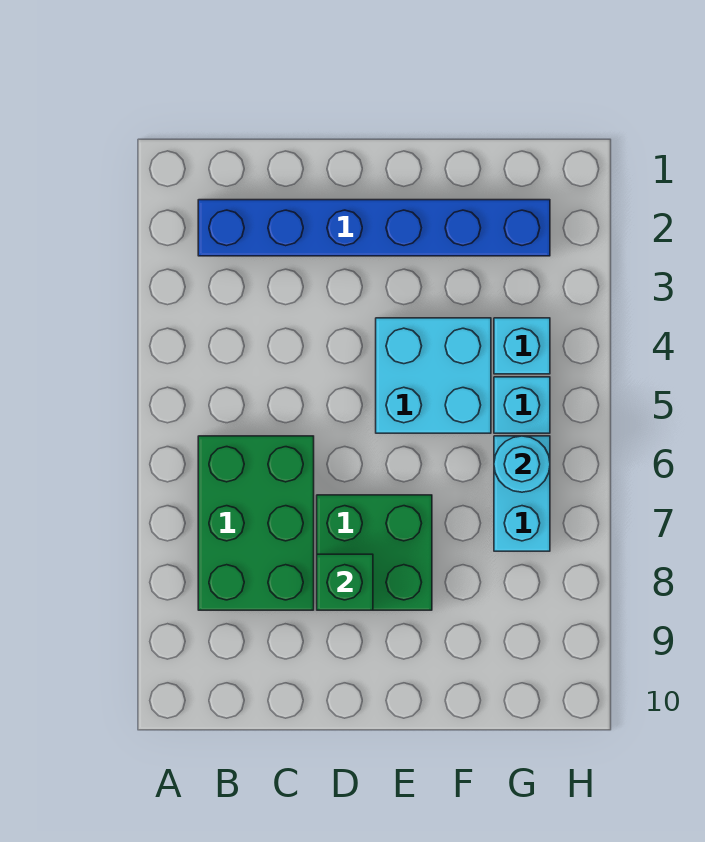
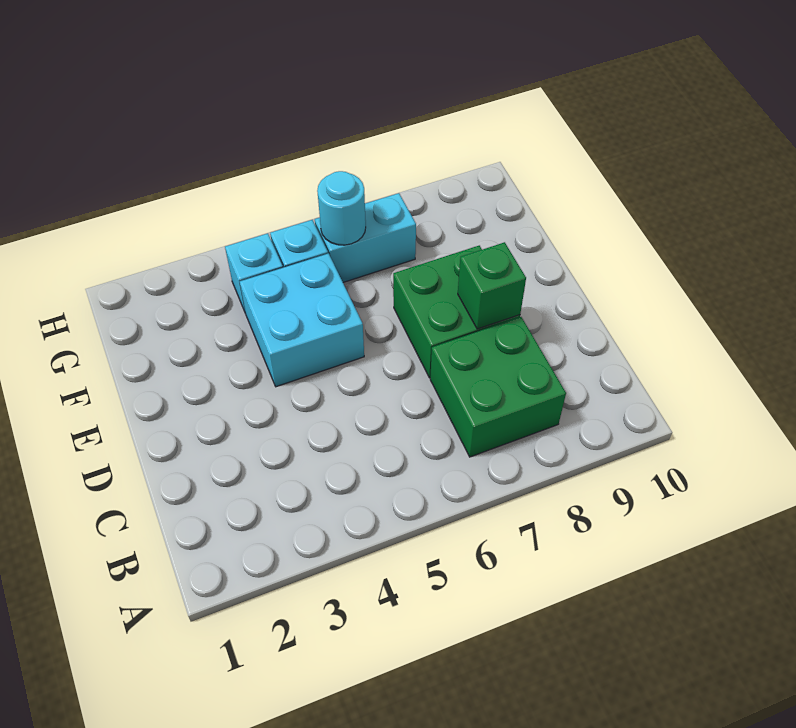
blue 1x6 brick [198,200,550,256] -> none
green 2x3 brick [198,436,314,610] -> green 2x2 brick [430,317,566,457]

